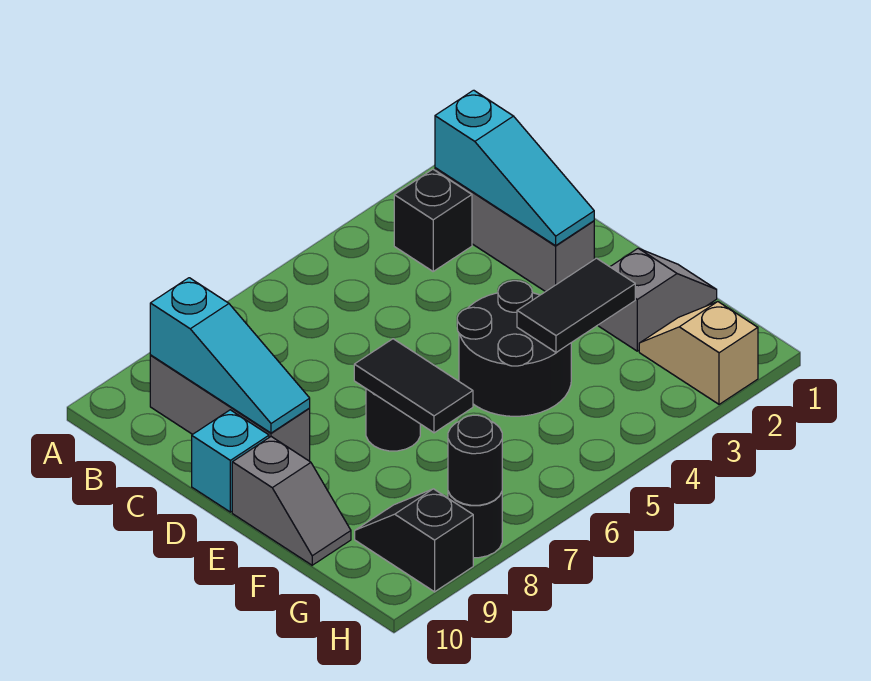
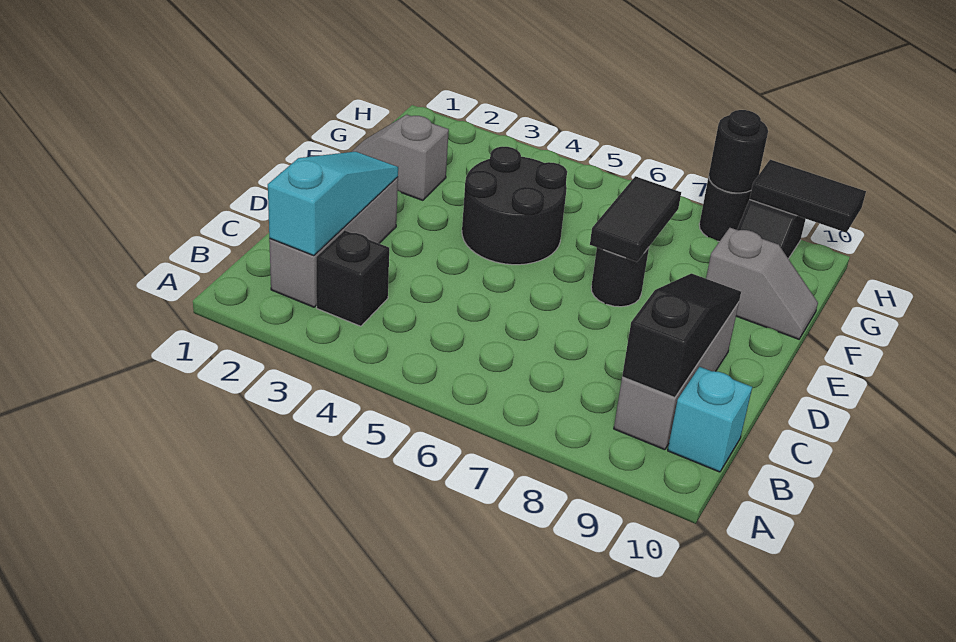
cyan 1x3 slope [150,278,310,433] -> black 1x3 slope [622,273,741,398]
cyan 1x1 brick [192,410,269,512] -> cyan 1x1 brick moved to [668,367,752,472]
grey 1x2 slope [232,437,351,565] -> grey 1x2 slope turned to [706,228,818,339]
black 1x2 tile [517,258,635,352] -> black 1x2 tile moved to [750,160,866,232]
tan 1x2 slope [639,302,758,404] -> none

